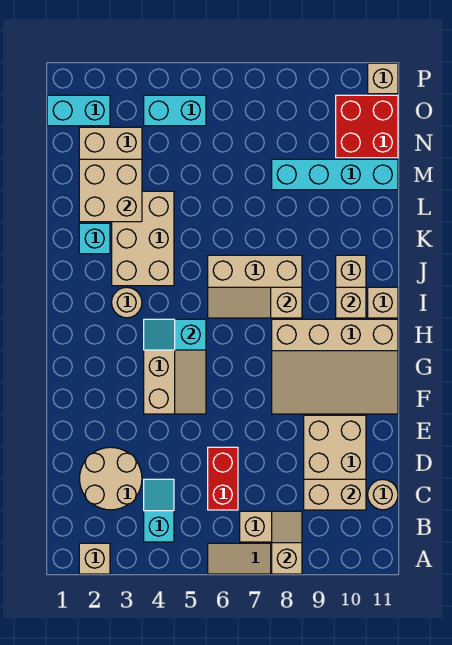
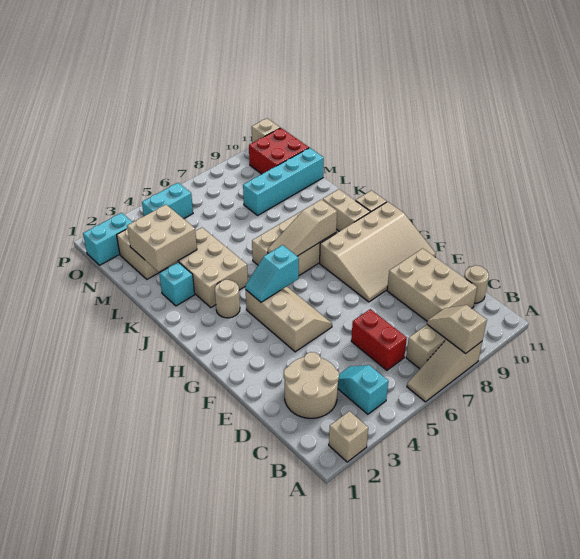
tan 1x2 brick [304,479,366,510] -> none
tan 1x1 brick [336,287,366,318] -> none

